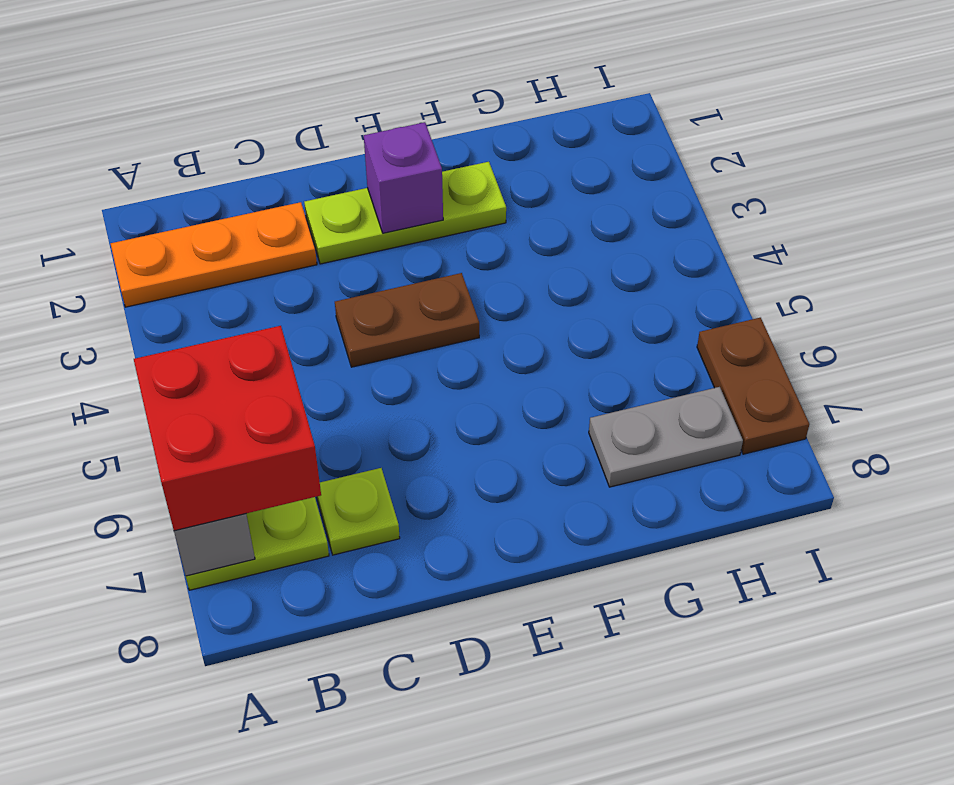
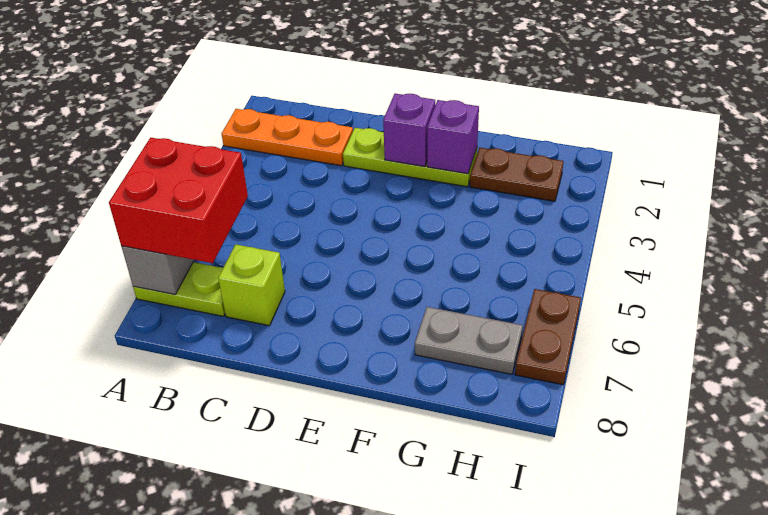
lime 1x1 plate [317,468,400,555] -> lime 1x1 brick [218,244,285,326]
brown 1x2 plate [335,273,479,367] -> brown 1x2 plate moved to [470,148,564,201]
none -> purple 1x1 brick [427,100,479,174]

